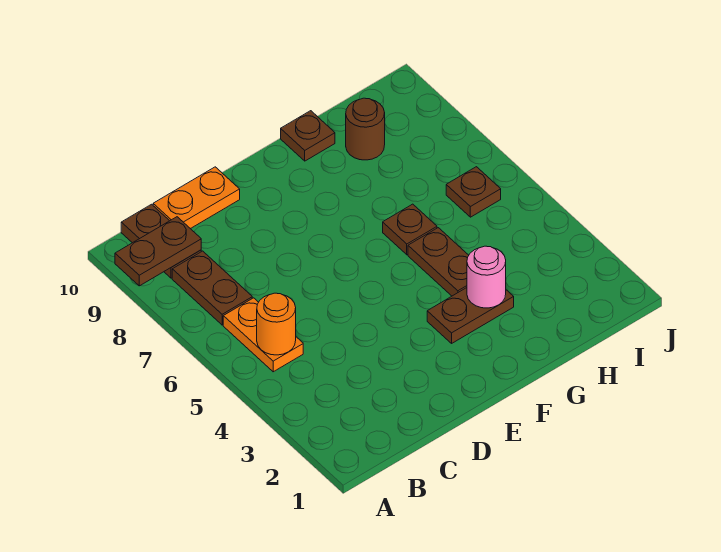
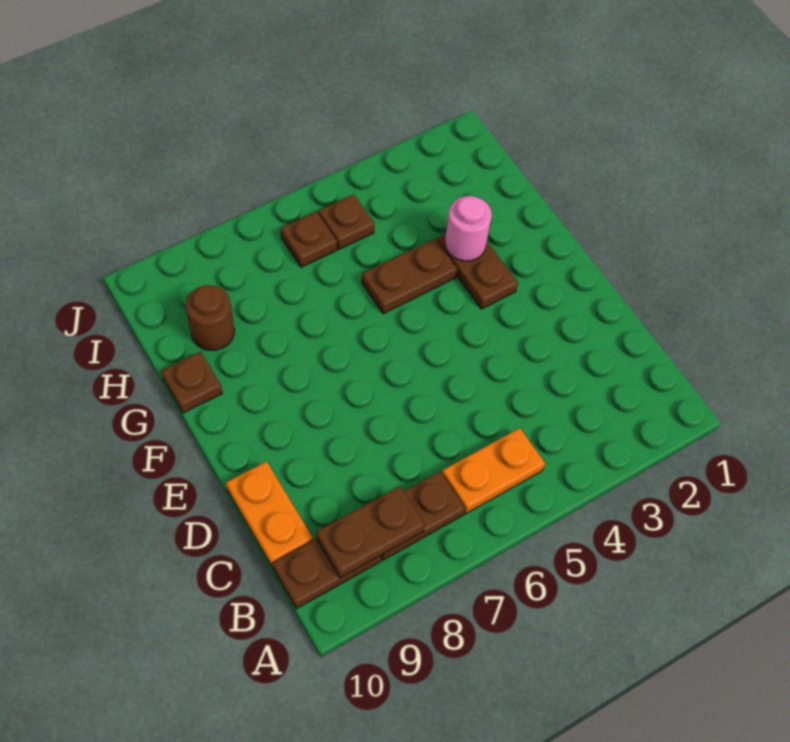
brown 1x2 plate [115,217,201,286] -> brown 1x2 plate turned to [316,486,425,578]
orange 1x1 round brick [257,293,296,355] -> none
brown 1x1 plate [383,204,437,255] -> brown 1x1 plate moved to [318,194,375,249]

